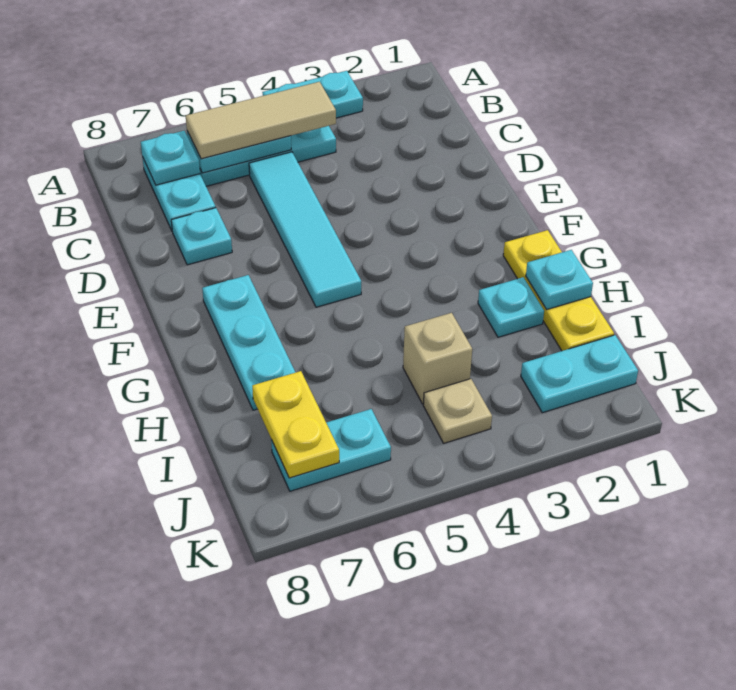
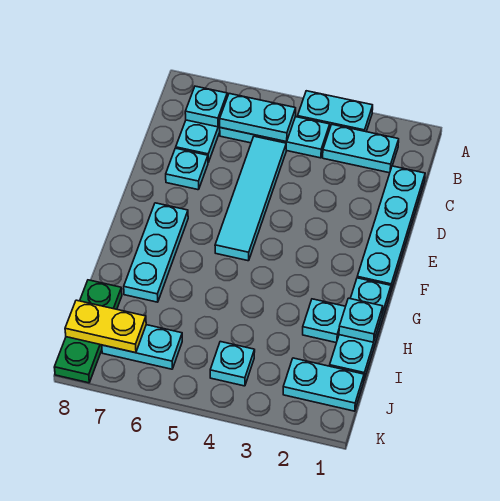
none -> cyan 1x2 plate [323,125,399,173]
tan 1x3 tile [186,82,336,159] -> none
none -> cyan 1x4 plate [357,166,425,291]
yellow 1x3 plate [503,230,614,351] -> cyan 1x3 plate [330,278,391,380]
tan 1x1 brick [403,313,472,404] -> none
yellow 1x2 plate [252,371,339,478] -> yellow 1x2 plate turned to [65,300,146,353]
none -> green 1x3 plate [54,280,122,383]
tan 1x1 plate [423,379,492,443] -> cyan 1x1 plate [210,342,255,386]

